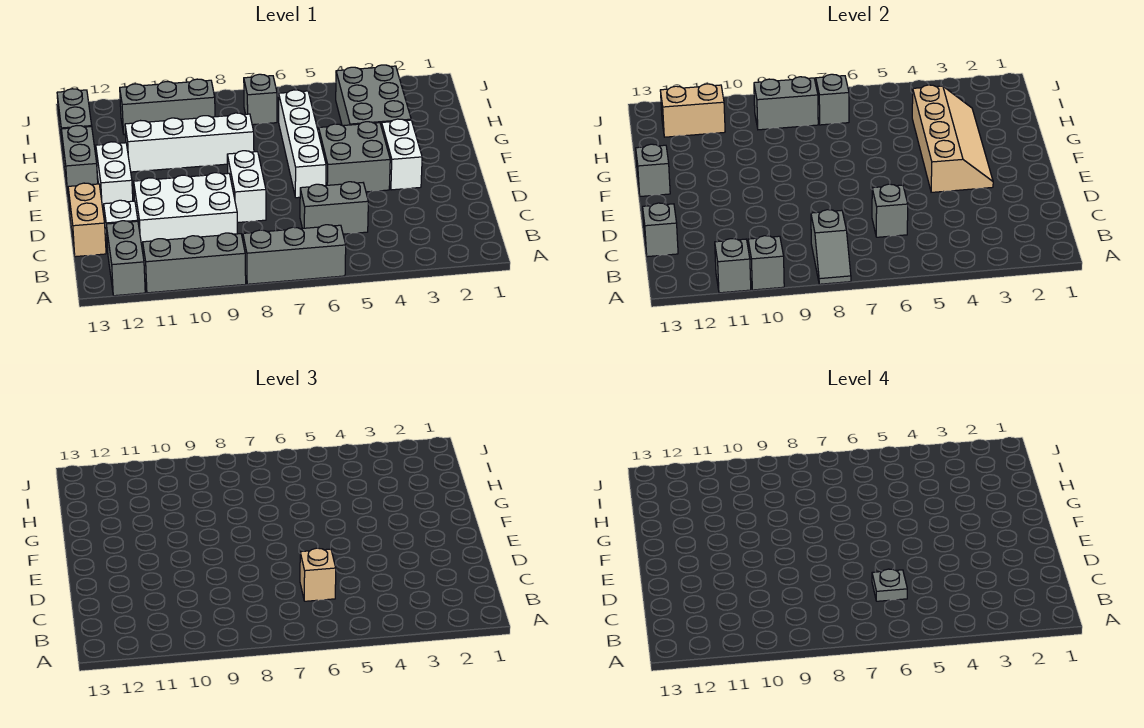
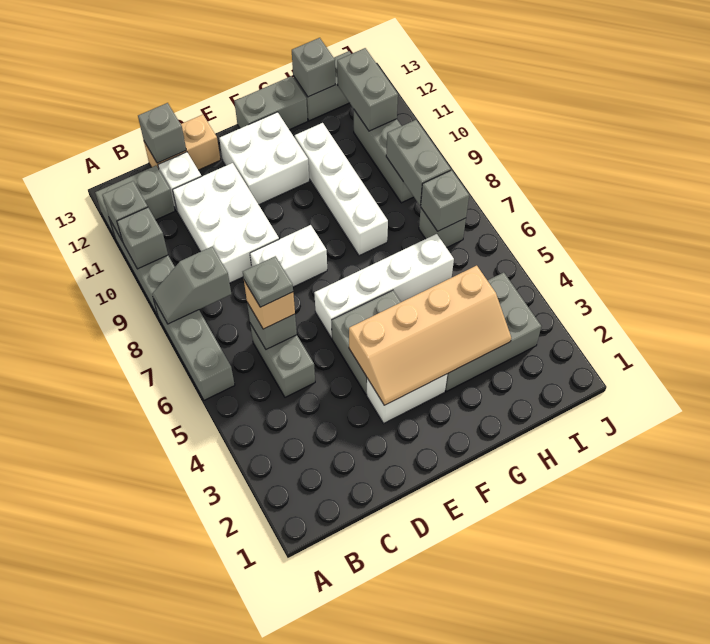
white 1x2 brick [96,142,133,213] -> white 2x2 brick [219,112,309,205]
grey 1x1 brick [636,144,670,196] -> grey 1x1 brick moved to [292,38,335,97]
tan 1x2 brick [660,84,725,137] -> grey 1x2 brick [337,48,398,131]

